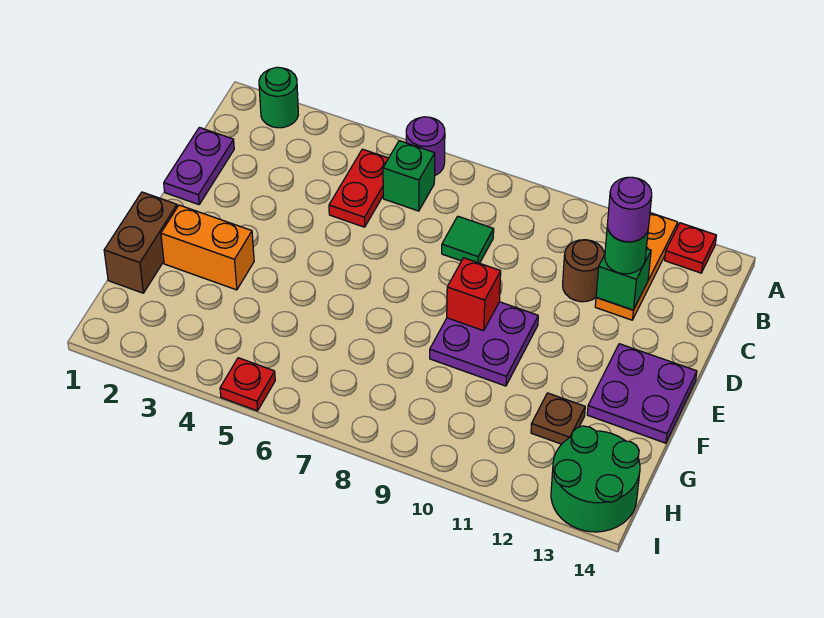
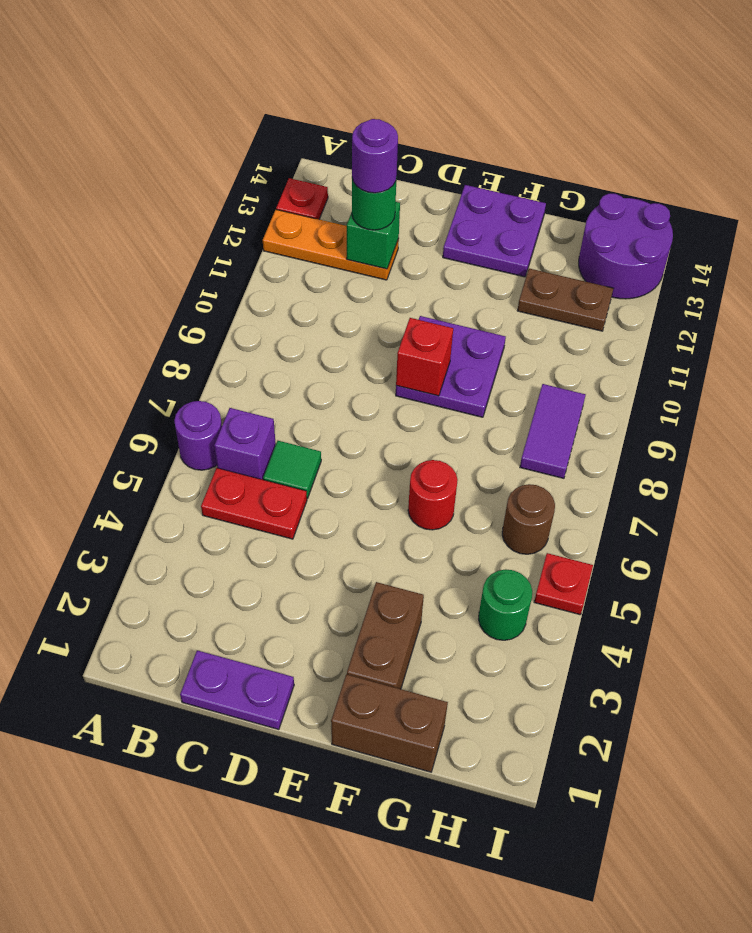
green 1x1 round brick [259,67,298,128] -> green 1x1 round brick moved to [478,569,532,640]
green 1x1 brick [383,141,435,211] -> purple 1x1 brick [214,408,276,480]
green 1x1 tile [442,216,494,263] -> green 1x1 tile moved to [263,441,321,499]
brown 1x1 round brick [563,240,604,302] -> brown 1x1 round brick moved to [502,484,555,554]
orange 1x2 brick [161,205,254,290] -> brown 1x2 brick [347,582,424,689]
none -> red 1x1 round brick [408,460,458,530]
brown 1x1 plate [531,393,585,444] -> brown 1x2 plate [517,269,614,331]
none -> purple 1x2 tile [520,384,585,478]
green 2x2 round brick [551,426,640,532] -> purple 2x2 round brick [579,194,673,299]

